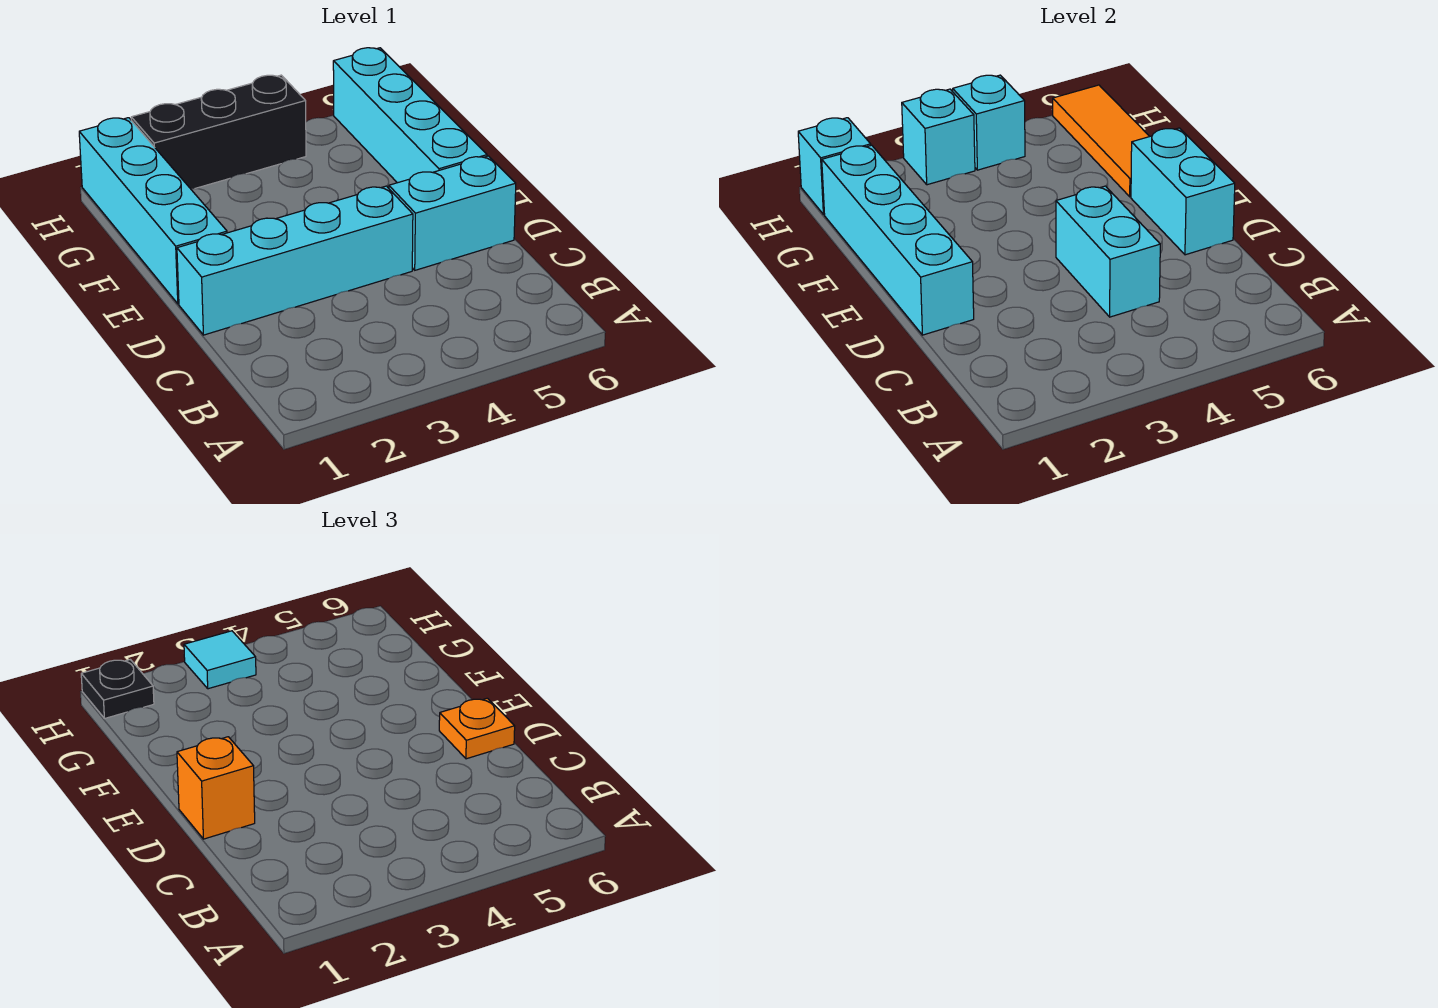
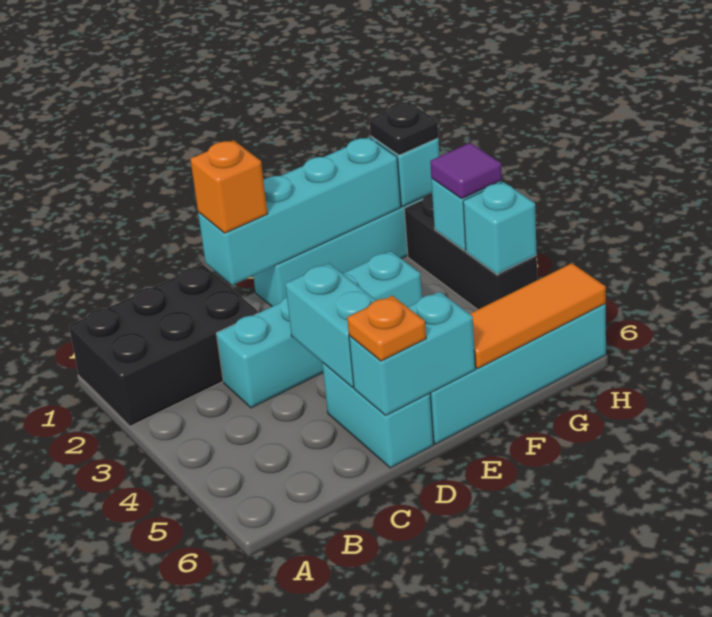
none -> black 2x3 brick [69,265,258,426]
cyan 1x2 brick [1056,186,1160,317] -> cyan 1x2 brick turned to [285,263,376,387]
cyan 1x4 brick [177,186,413,335] -> cyan 1x4 brick turned to [216,251,422,408]
cyan 1x1 tile [184,631,256,689] -> purple 1x1 tile [430,143,502,199]

